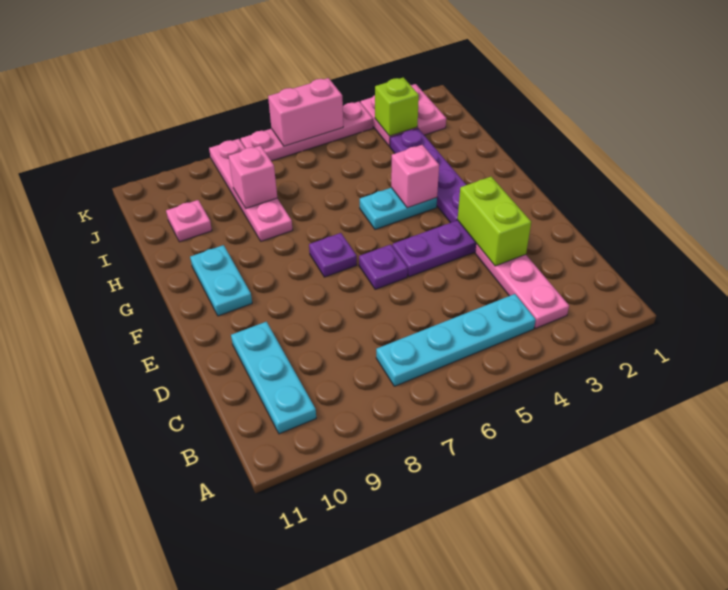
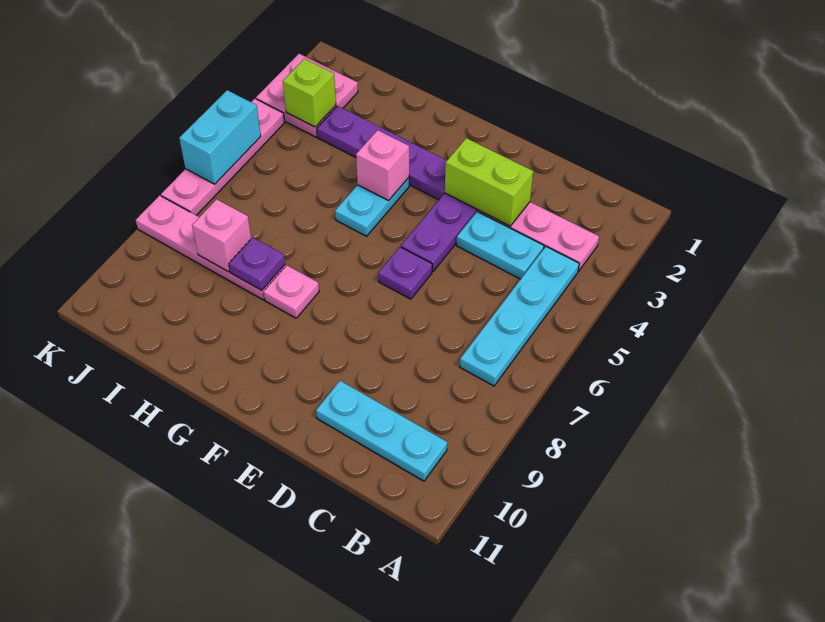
purple 1x1 plate [309,233,357,277] -> purple 1x1 plate moved to [229,237,285,290]
cyan 1x2 plate [190,245,252,316] -> cyan 1x2 plate moved to [456,212,544,279]
pink 1x1 plate [166,200,212,242] -> pink 1x1 plate moved to [264,265,319,318]
pink 1x2 brick [268,78,343,146] -> cyan 1x2 brick [179,90,261,184]

